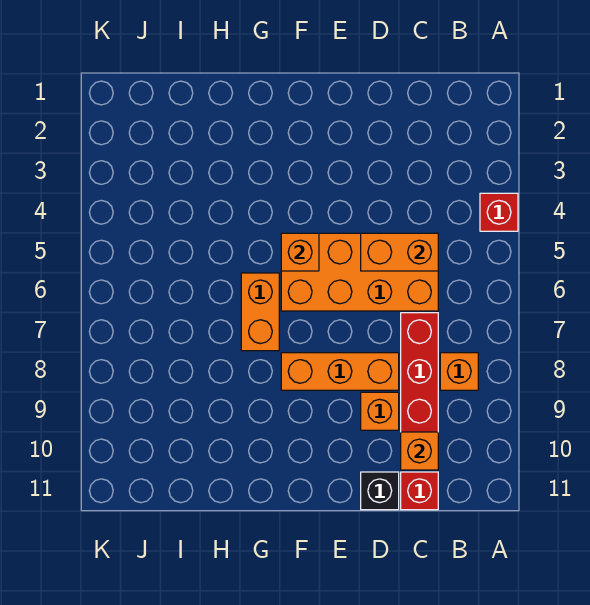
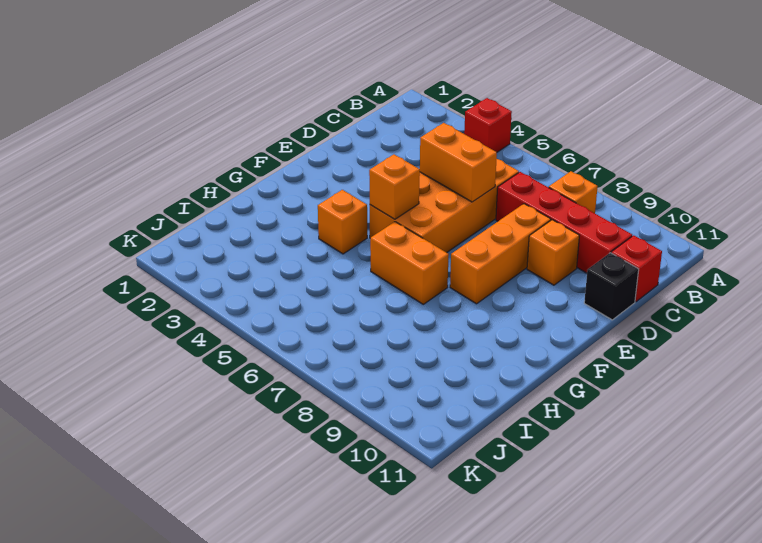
orange 1x2 brick [361,233,438,271] -> orange 1x2 brick turned to [420,123,497,202]
orange 1x1 brick [401,432,438,470] -> orange 1x1 brick moved to [318,190,367,254]

